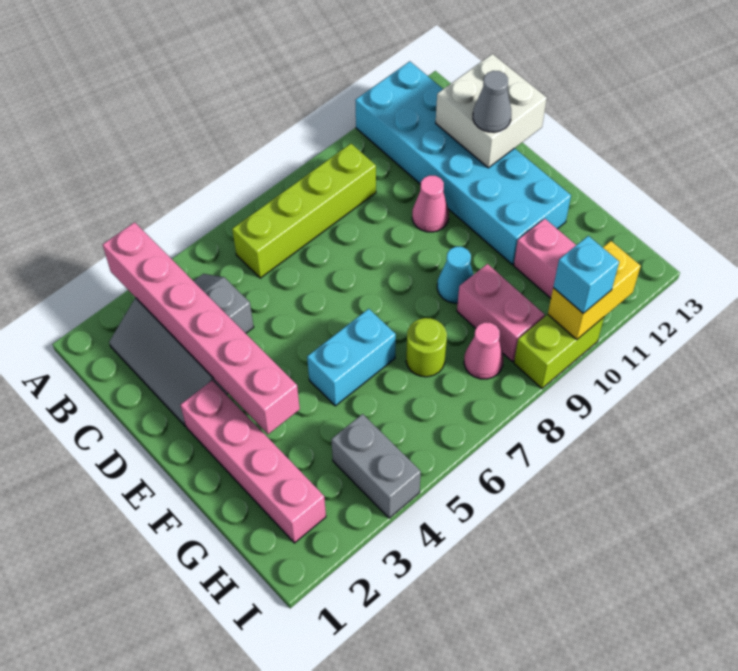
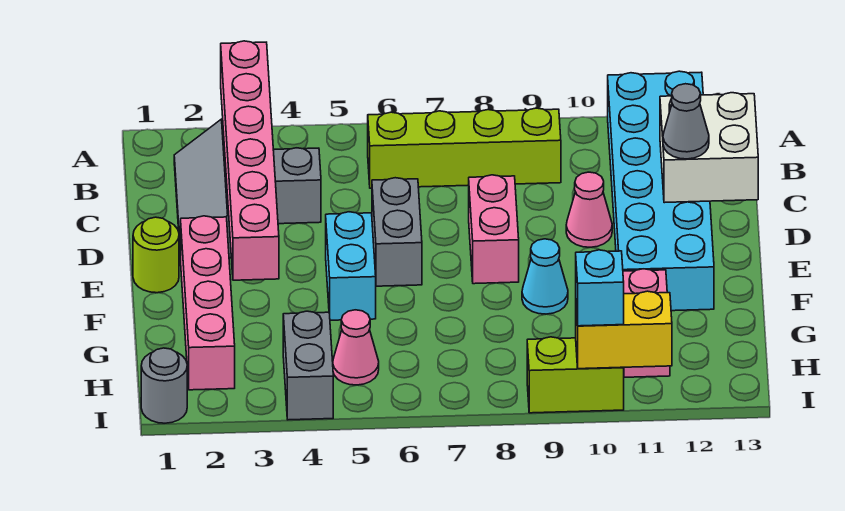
none -> grey 1x2 brick [372,178,422,286]
cyan 1x2 brick [307,309,396,406] -> cyan 1x2 brick turned to [326,212,376,320]
lime 1x1 round brick [406,318,447,377] -> lime 1x1 round brick moved to [133,217,179,293]
pink 1x2 brick [457,264,545,362] -> pink 1x2 brick moved to [469,175,519,284]
pink 1x1 cone [464,322,503,379] -> pink 1x1 cone moved to [333,310,379,385]
none -> grey 1x1 round brick [141,348,187,423]

